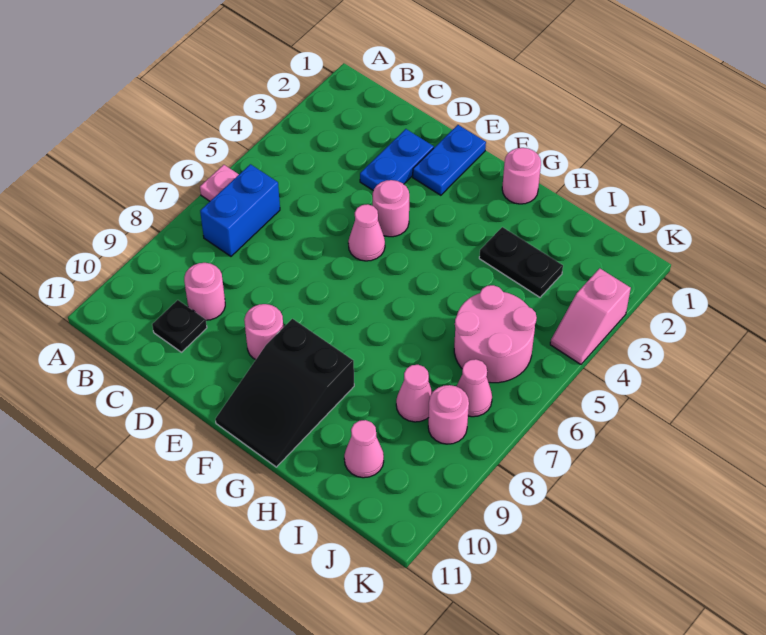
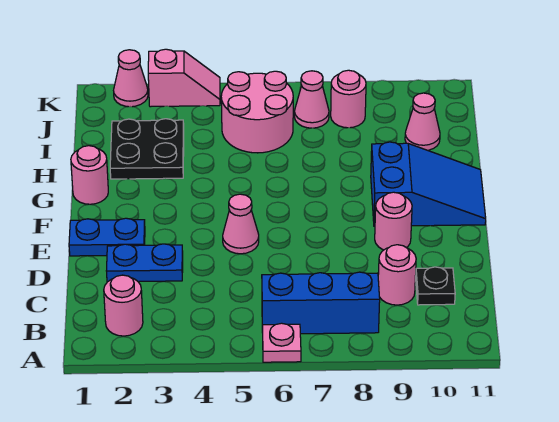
blue 1x2 brick [200,164,280,256] -> blue 1x3 brick [262,272,380,334]
pink 1x1 round brick [373,180,409,237] -> pink 1x1 round brick moved to [104,275,143,336]
black 2x3 slope [215,319,354,467] -> blue 2x3 slope [371,142,486,226]
black 1x2 plate [479,227,563,297] -> black 2x2 plate [110,119,184,179]
pink 1x1 cone [396,365,433,422] -> pink 1x1 cone moved to [114,50,148,107]

